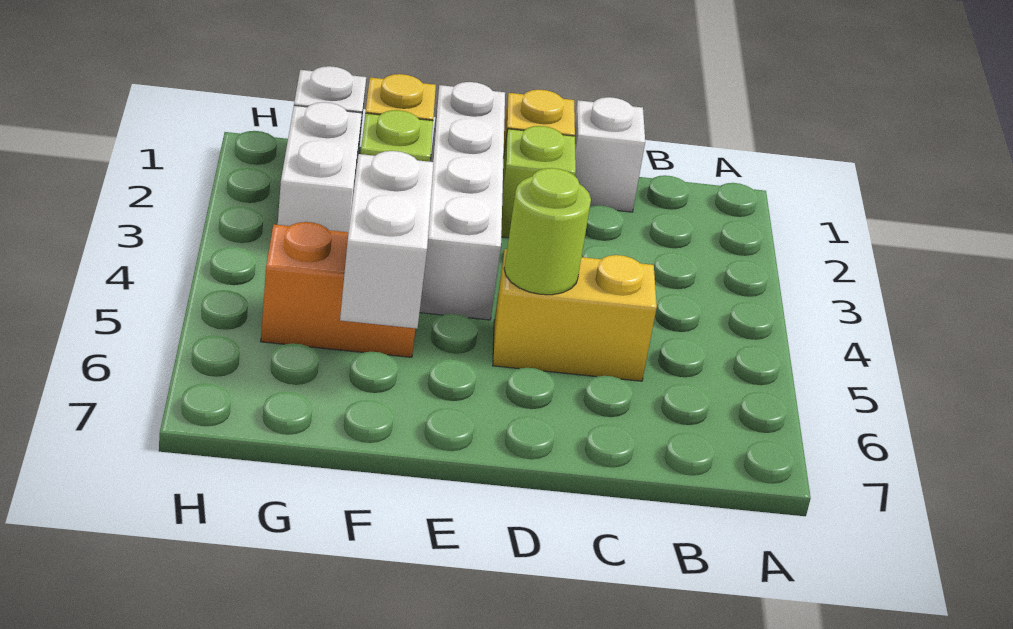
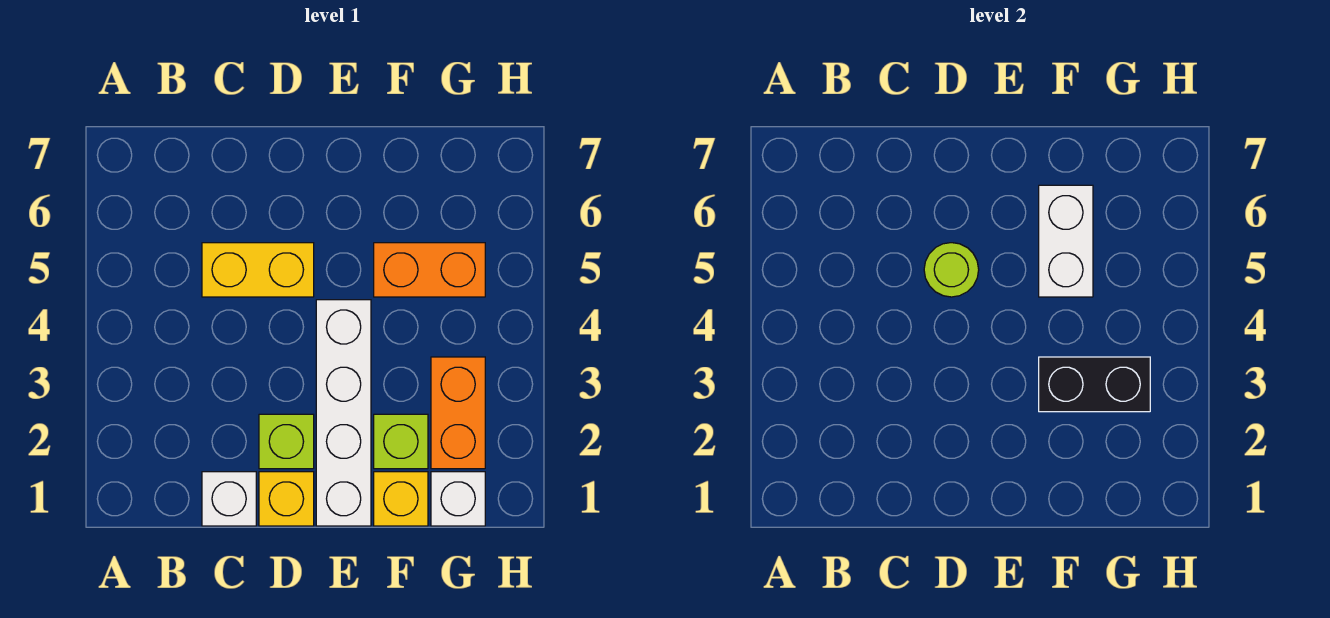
none -> black 1x2 brick [1039,357,1150,412]
white 1x2 brick [278,102,362,232] -> orange 1x2 brick [431,357,485,469]

